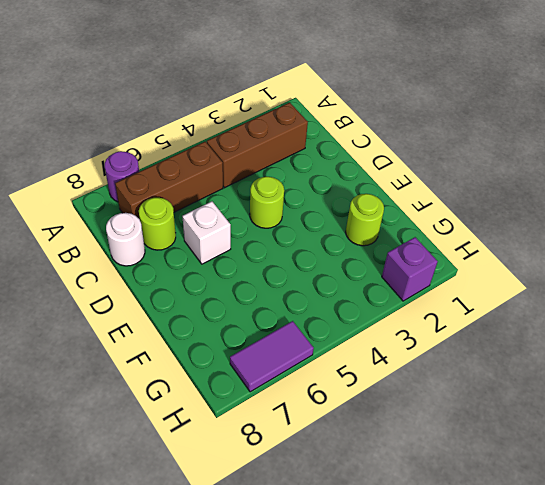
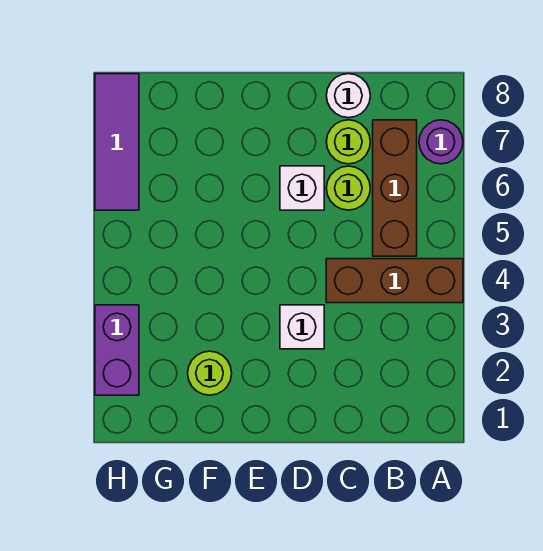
brown 1x3 brick [207,103,308,188] -> brown 1x3 brick turned to [326,259,463,303]
none -> white 1x1 brick [280,305,324,349]
lime 1x1 round brick [250,177,284,228] -> lime 1x1 round brick moved to [326,166,370,210]
purple 1x1 brick [382,237,438,301] -> purple 1x2 brick [95,305,139,395]
purple 1x2 tile [230,321,314,392] -> purple 1x3 tile [95,74,139,210]

